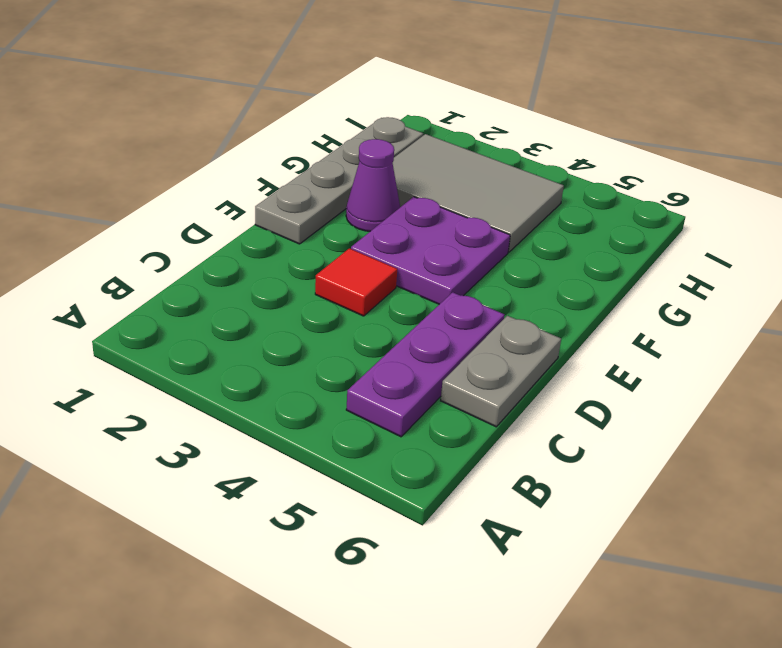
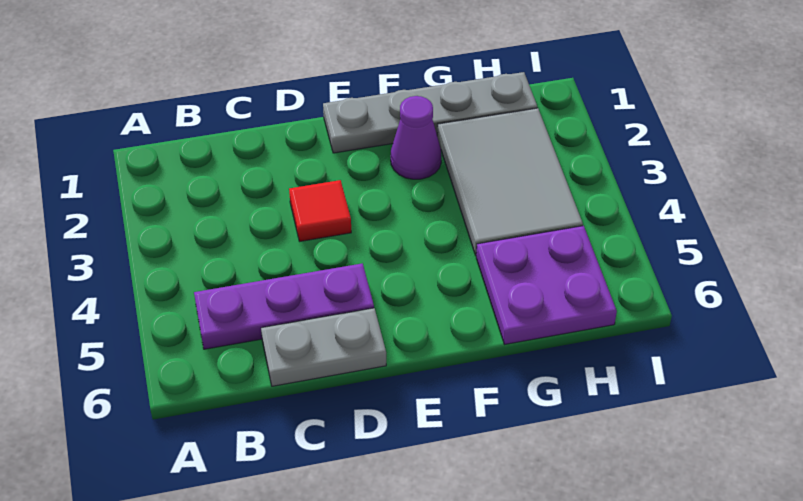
purple 2x2 plate [351,197,510,304] -> purple 2x2 plate moved to [476,226,617,344]

